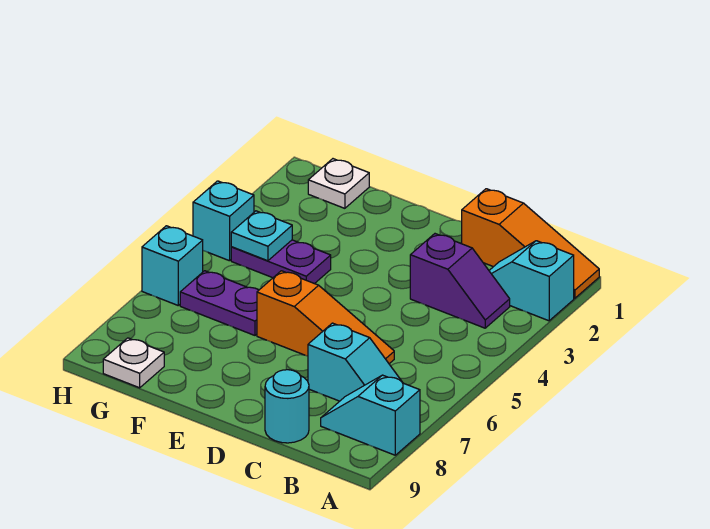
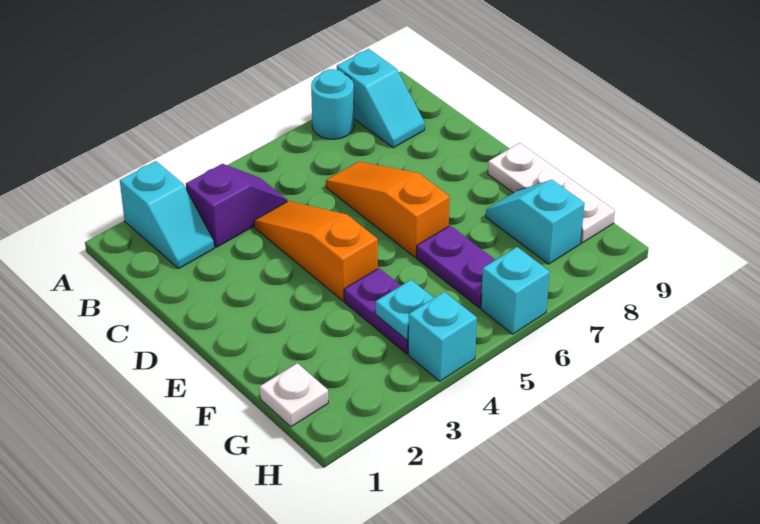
orange 1x3 slope [462,189,599,298] -> orange 1x3 slope moved to [254,201,378,301]
purple 1x2 slope [410,234,510,328] -> purple 1x2 slope turned to [186,164,287,247]
cyan 1x2 slope [308,323,403,401] -> cyan 1x2 slope moved to [486,180,585,264]
cyan 1x1 round brick [265,370,309,443] -> cyan 1x1 round brick moved to [311,69,354,139]
white 1x1 plate [103,338,164,388] -> white 1x3 plate [488,143,615,243]

